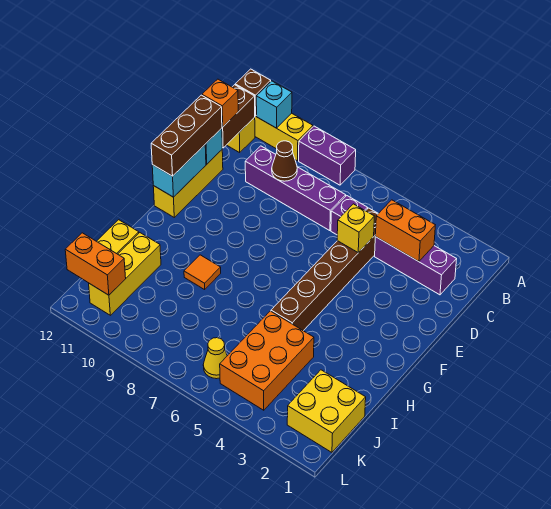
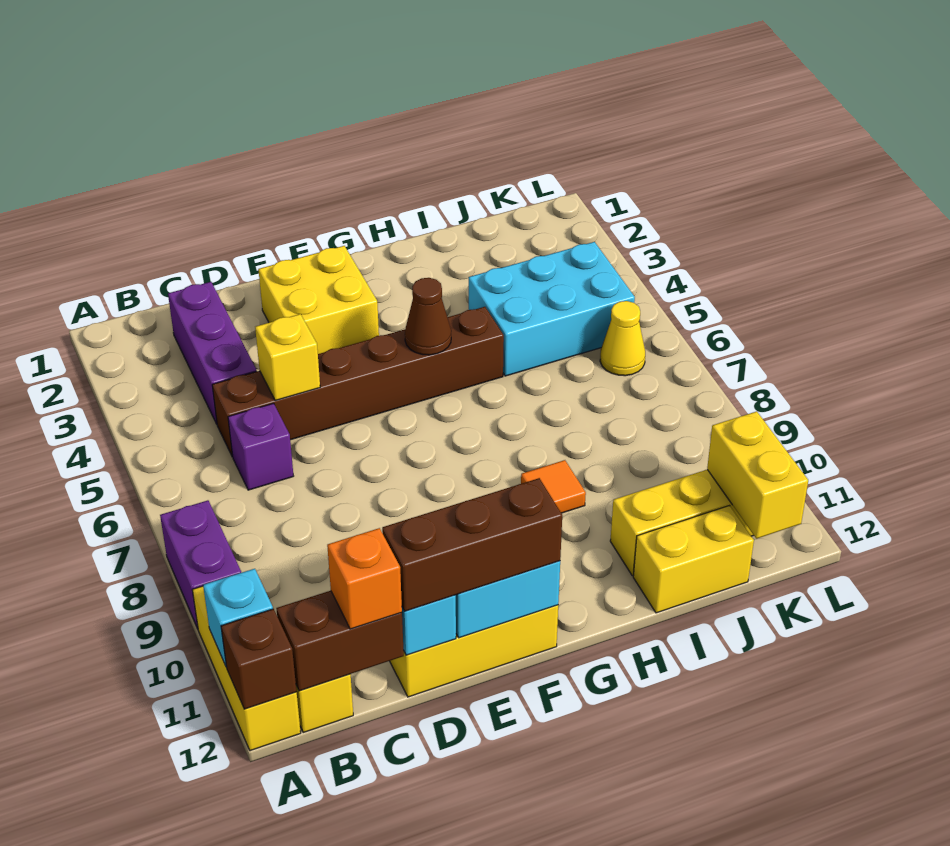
orange 1x2 brick [376,200,435,262] -> none
purple 1x4 brick [245,146,346,231] -> none
brown 1x1 cone [272,141,297,181] -> brown 1x1 cone moved to [405,278,451,355]
orange 2x3 brick [220,311,314,410] -> cyan 2x3 brick [469,242,635,376]
yellow 2x2 brick [287,370,366,452] -> yellow 2x2 brick moved to [258,246,379,354]
orange 1x2 brick [65,233,126,295] -> yellow 1x2 brick [707,411,808,539]

